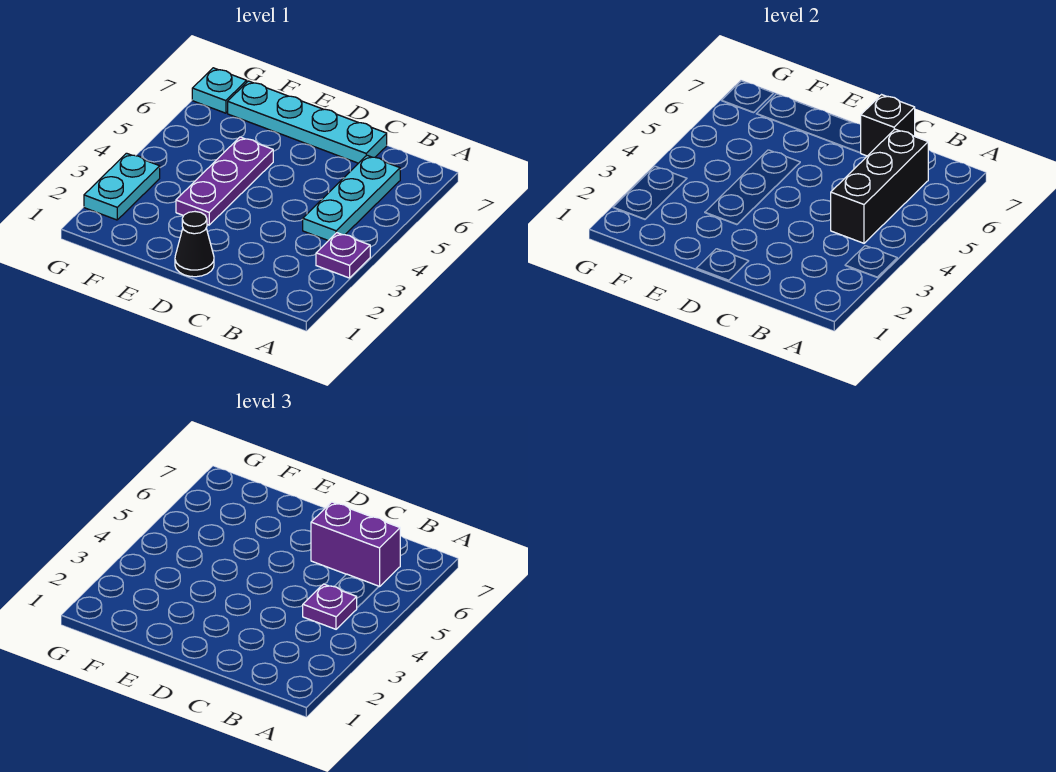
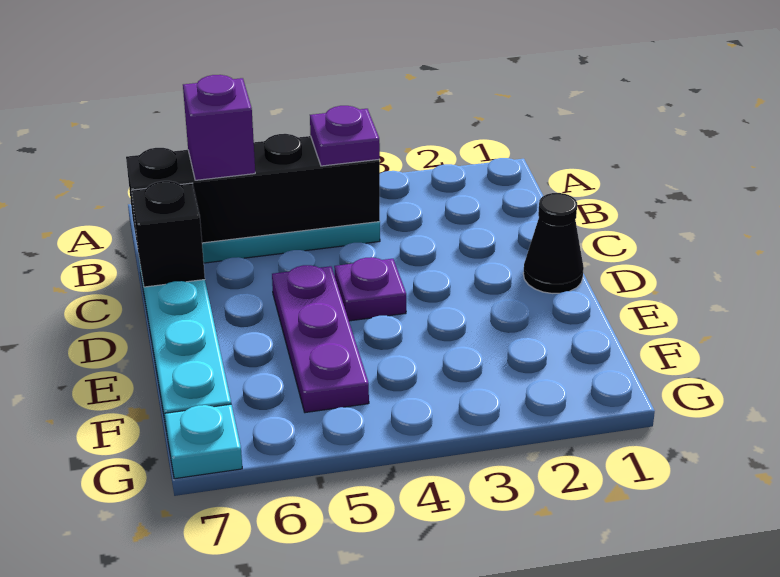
purple 1x1 plate [316,233,370,278] -> purple 1x1 plate moved to [334,257,406,321]
black 1x3 brick [831,129,928,243] -> black 1x4 brick [126,134,380,248]
purple 1x2 brick [311,502,400,587] -> purple 1x1 brick [183,75,255,180]
purple 1x3 plate [176,137,273,225] -> purple 1x3 plate turned to [272,265,369,413]
cyan 1x2 plate [84,153,160,220] -> none

